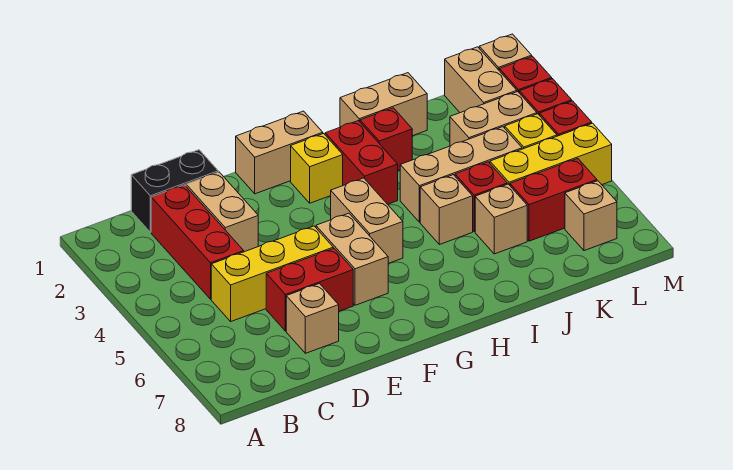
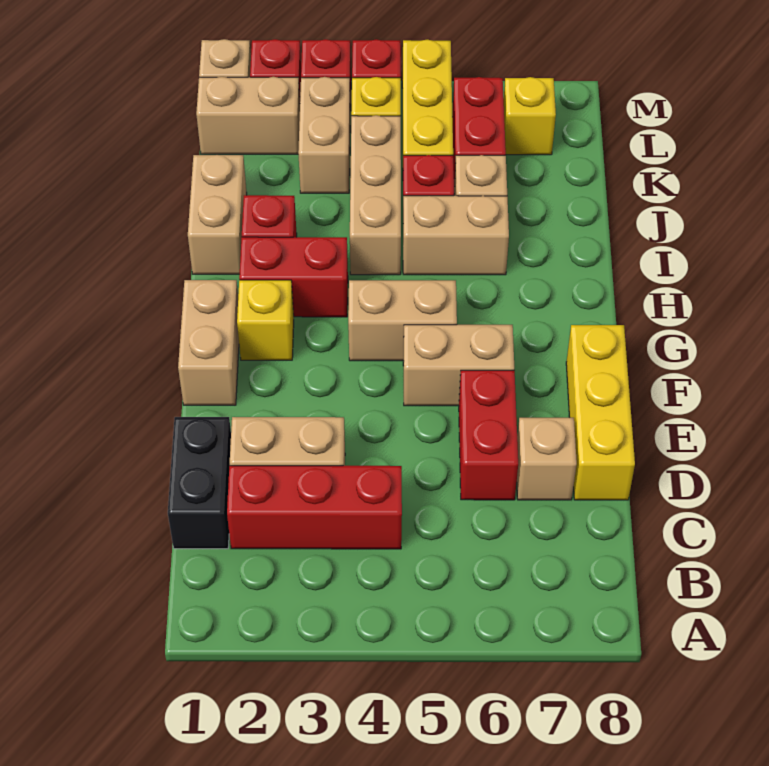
yellow 1x3 brick [211,226,333,321] -> yellow 1x3 brick moved to [566,325,635,500]
tan 1x1 brick [420,175,473,245] -> tan 1x2 brick [403,196,509,275]
tan 1x1 brick [565,181,617,251] -> yellow 1x1 brick [504,77,556,155]

